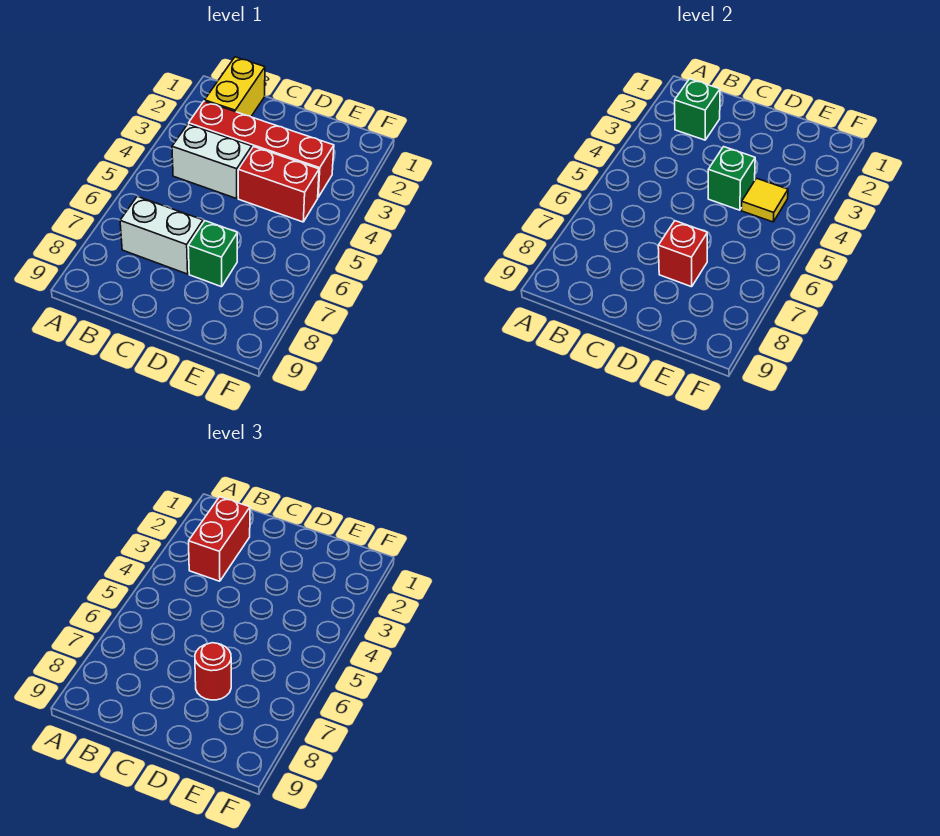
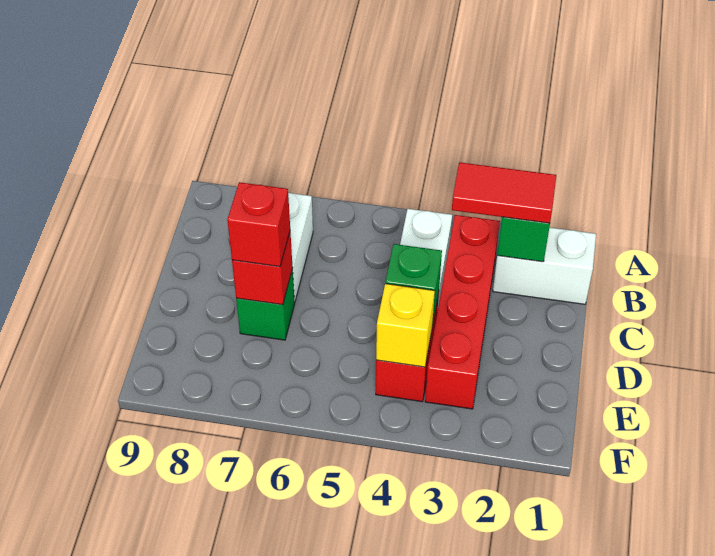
yellow 1x2 brick [205,57,265,117] -> white 1x2 brick [493,227,596,304]
red 1x2 brick [189,497,250,581] -> red 1x2 tile [452,162,556,223]
red 1x1 round brick [195,643,231,700] -> red 1x1 brick [227,182,290,267]
yellow 1x1 tile [741,178,788,222] -> yellow 1x1 brick [376,284,435,367]

